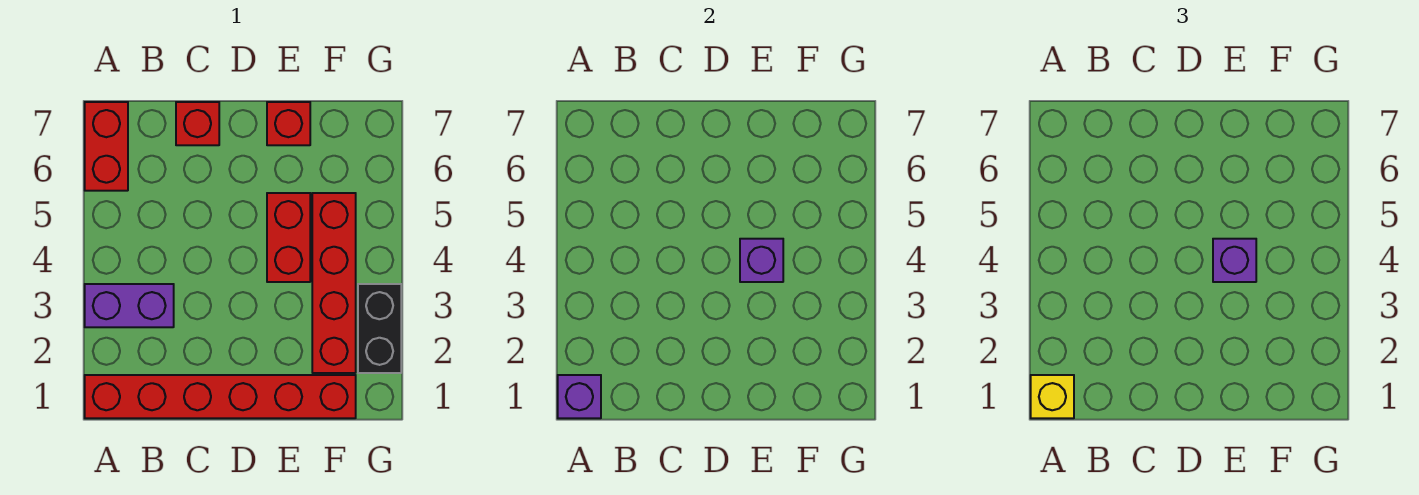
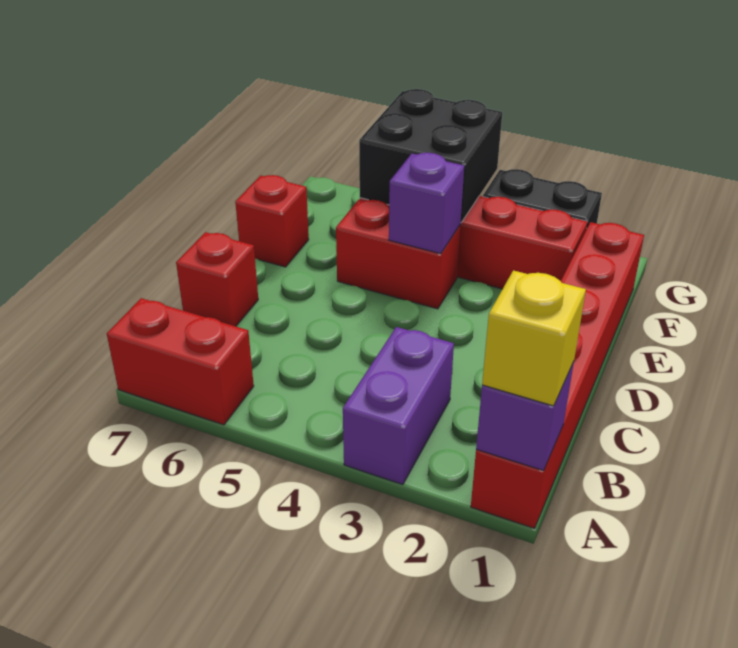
purple 1x1 brick [1213,239,1256,282] -> none
none -> black 2x2 brick [359,89,502,222]

